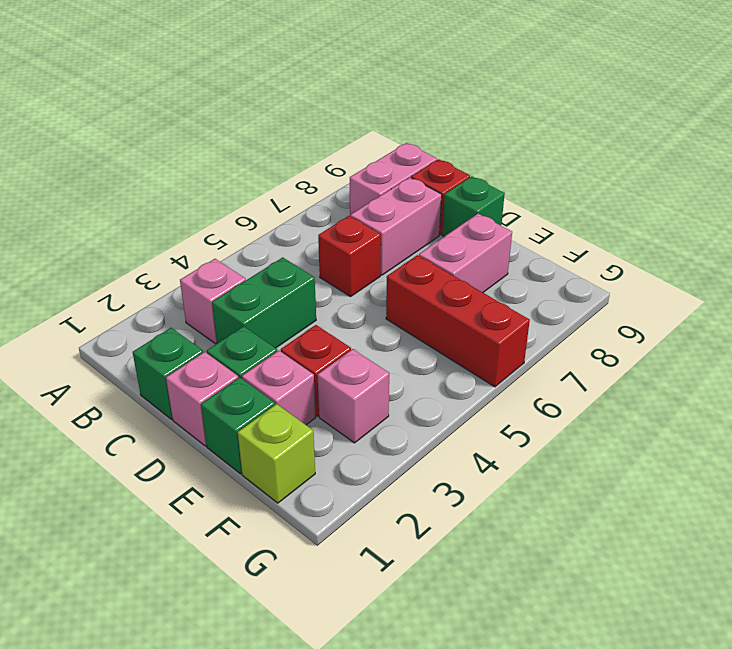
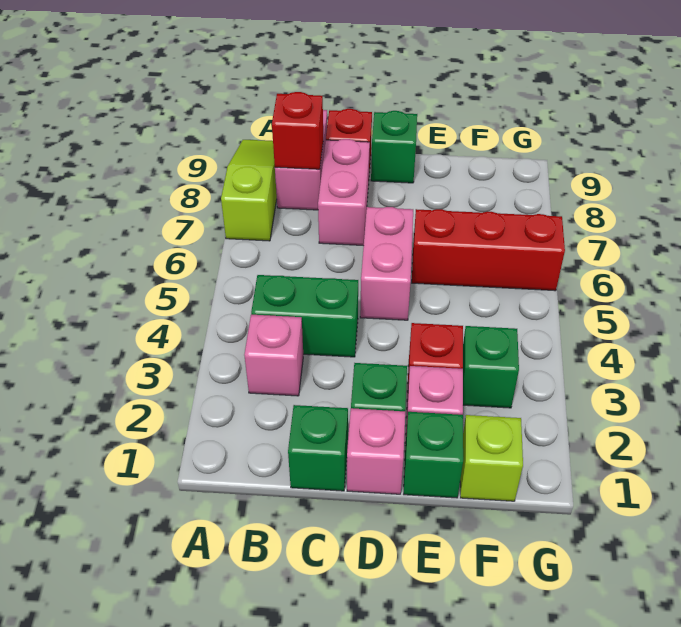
none -> lime 1x3 slope [221,140,277,241]
green 1x2 brick [212,257,316,348] -> green 1x2 brick turned to [251,275,358,357]
red 1x1 brick [318,216,381,297] -> red 1x1 brick moved to [272,92,323,169]
pink 1x2 brick [419,214,512,292] -> pink 1x2 brick moved to [360,207,413,320]
pink 1x1 brick [318,349,389,443] -> green 1x1 brick [463,326,519,408]

